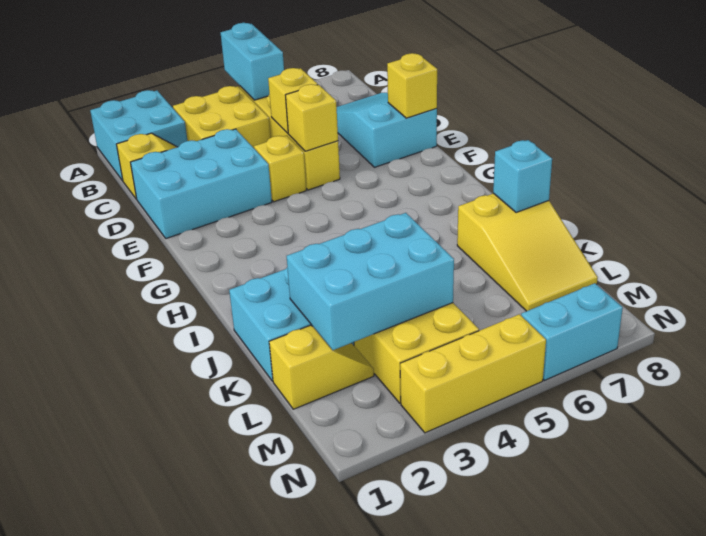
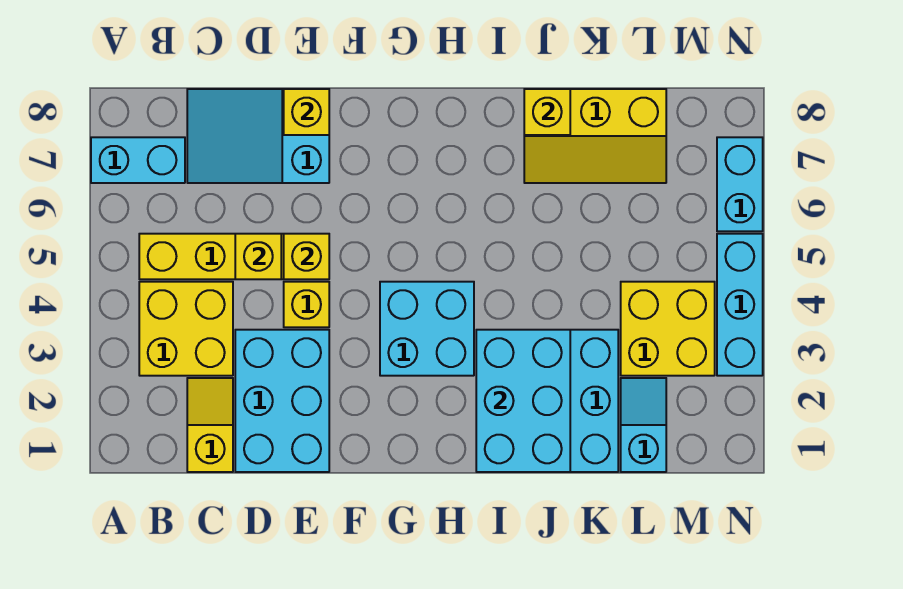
cyan 2x2 brick [90,90,188,181] -> cyan 2x2 brick moved to [380,282,474,376]
cyan 1x2 brick [221,23,284,100] -> cyan 1x2 brick moved to [91,137,185,183]
yellow 2x3 slope [457,193,598,311] -> yellow 2x3 slope turned to [524,89,666,183]
cyan 1x1 brick [493,140,552,213] -> yellow 1x1 brick [524,89,570,135]
cyan 2x3 brick [286,213,454,350] -> cyan 2x3 brick moved to [476,330,570,472]
yellow 1x2 slope [269,325,374,409] -> cyan 1x2 slope [621,378,666,472]
yellow 1x3 brick [400,314,546,433] -> cyan 1x3 brick [717,234,763,376]

